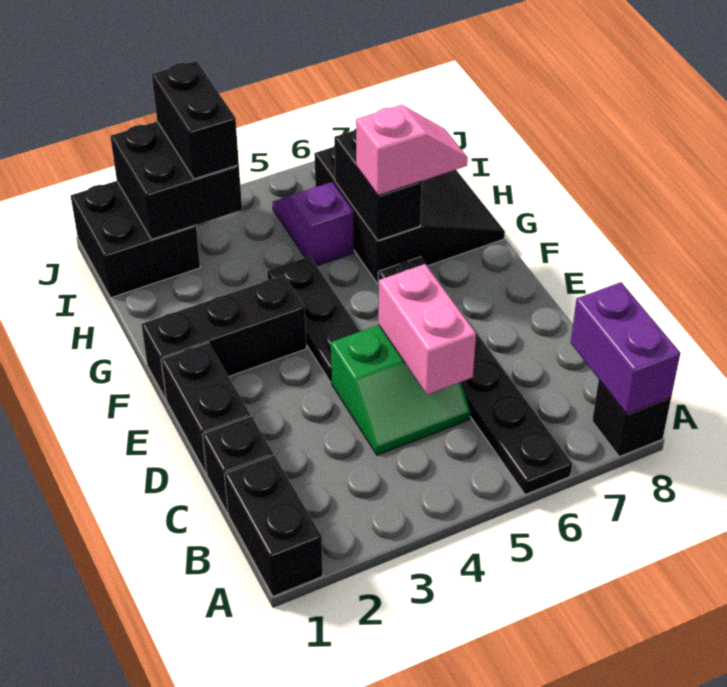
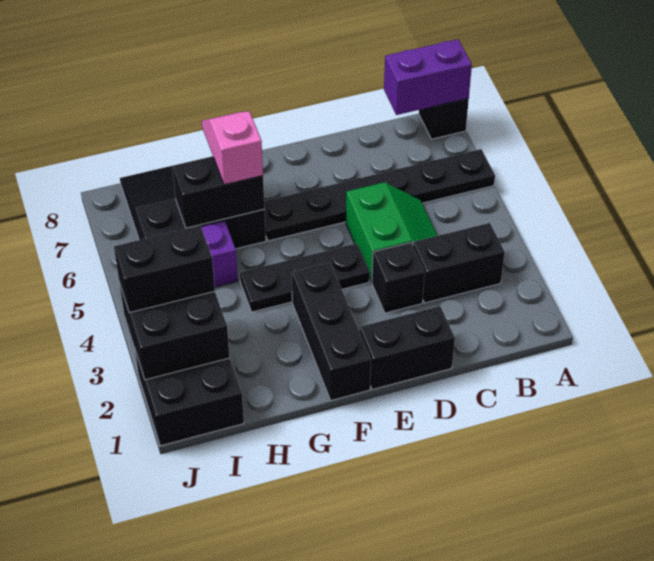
black 1x2 brick [224,455,323,596] -> black 1x2 brick moved to [413,223,505,303]
black 1x1 brick [202,416,273,513] -> black 1x1 brick moved to [372,243,425,313]
pink 1x2 brick [379,264,476,395] -> none

